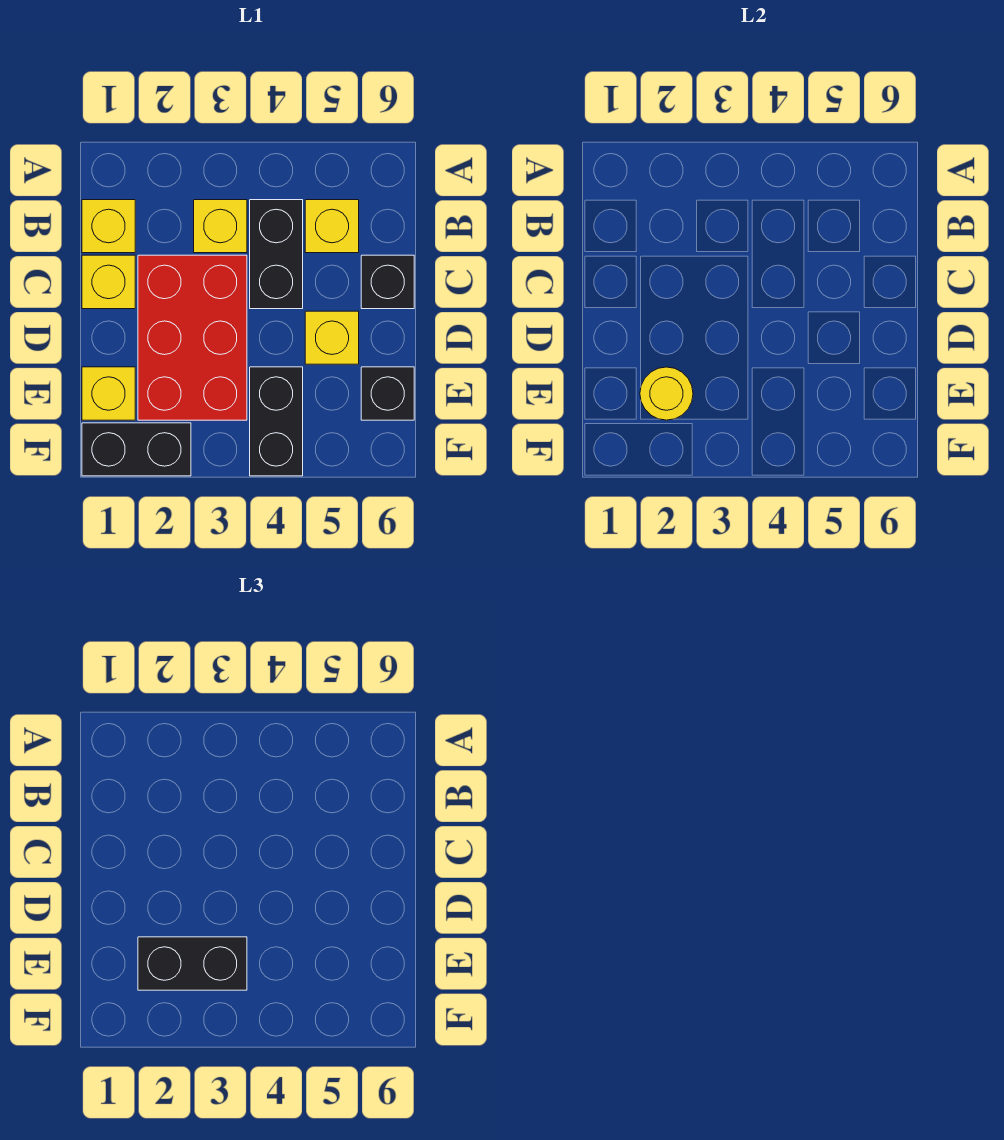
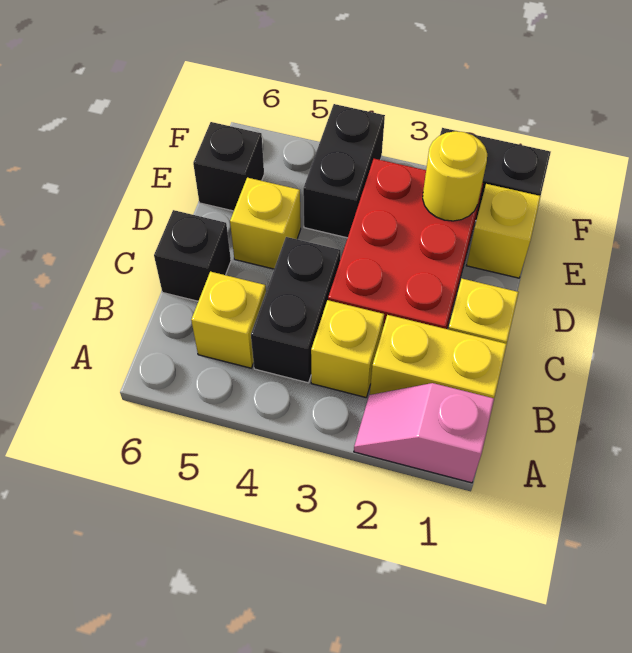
none -> pink 1x2 slope [354,383,494,483]
yellow 1x1 brick [82,200,135,253] -> yellow 1x2 brick [370,315,507,398]
black 1x2 brick [138,937,247,990] -> none

